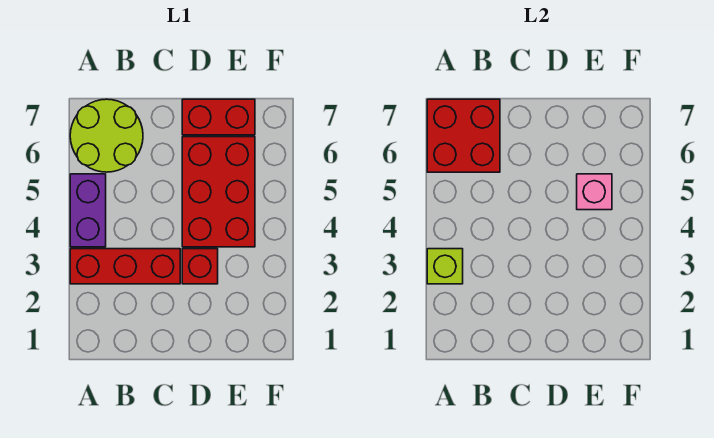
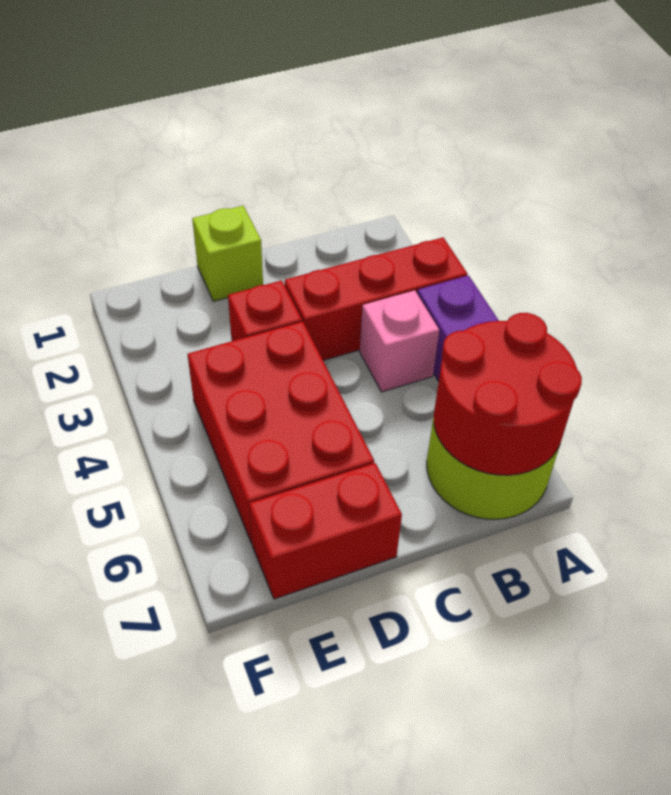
lime 1x1 brick [427,249,463,284] -> lime 1x1 brick moved to [192,206,263,301]
red 2x2 brick [427,99,500,172] -> red 2x2 round brick [433,313,582,475]
pink 1x1 brick [577,174,612,210] -> pink 1x1 brick moved to [360,290,439,392]

